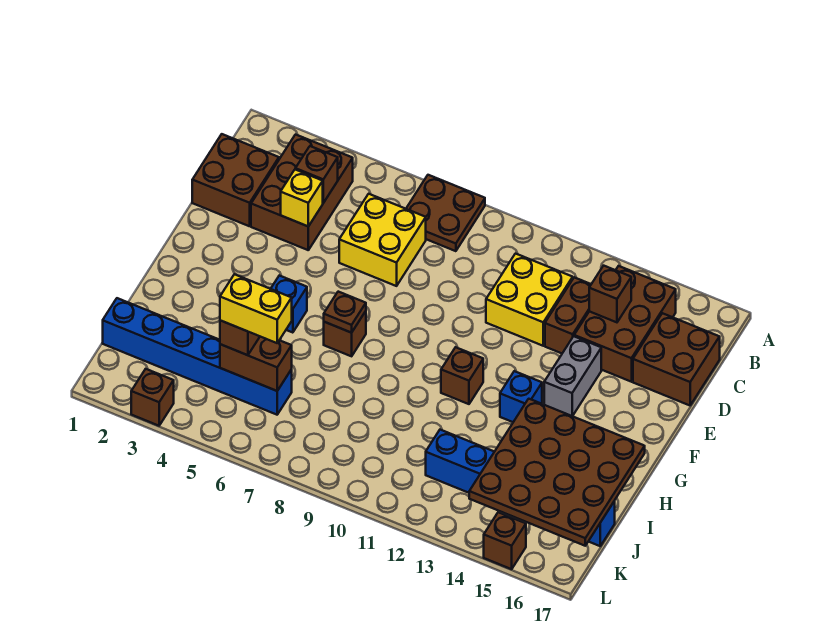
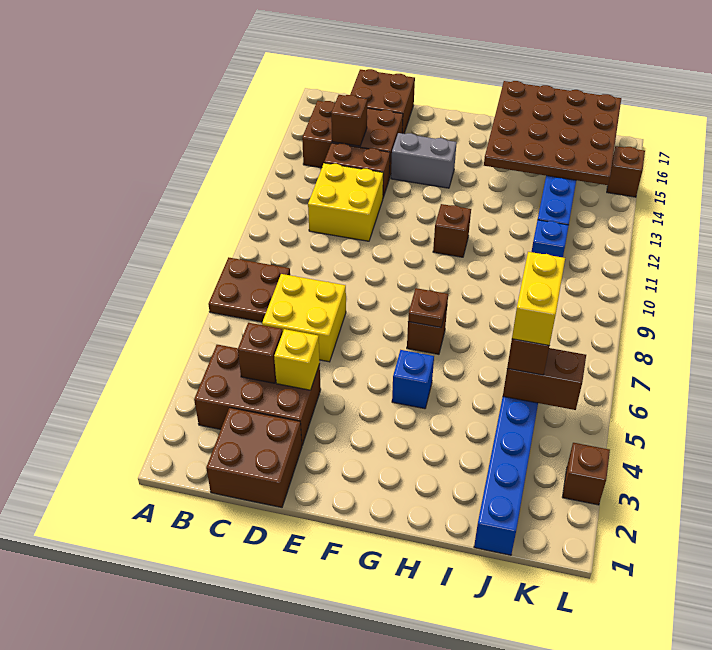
blue 1x1 brick [500,371,542,422] -> blue 1x1 brick moved to [532,220,569,257]
brown 1x2 brick [220,337,292,391] -> brown 1x2 brick turned to [503,348,586,410]

